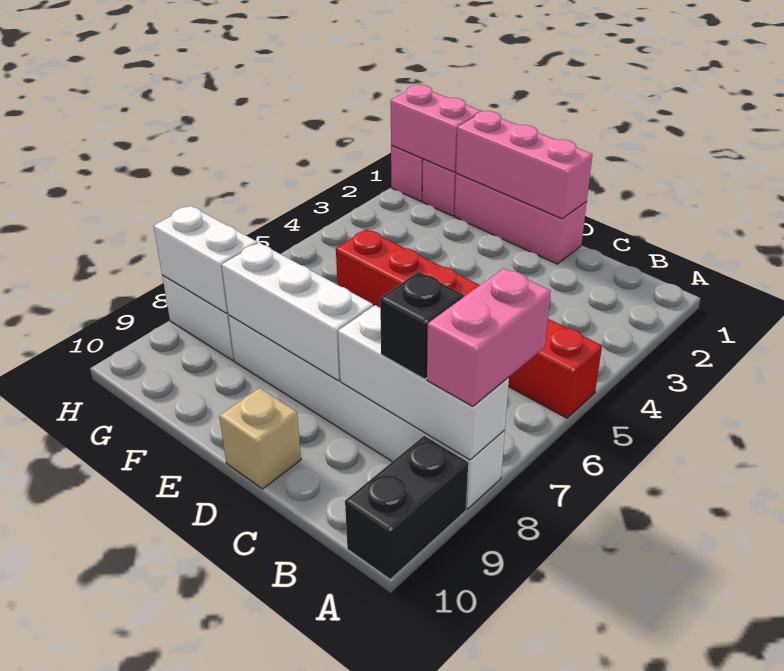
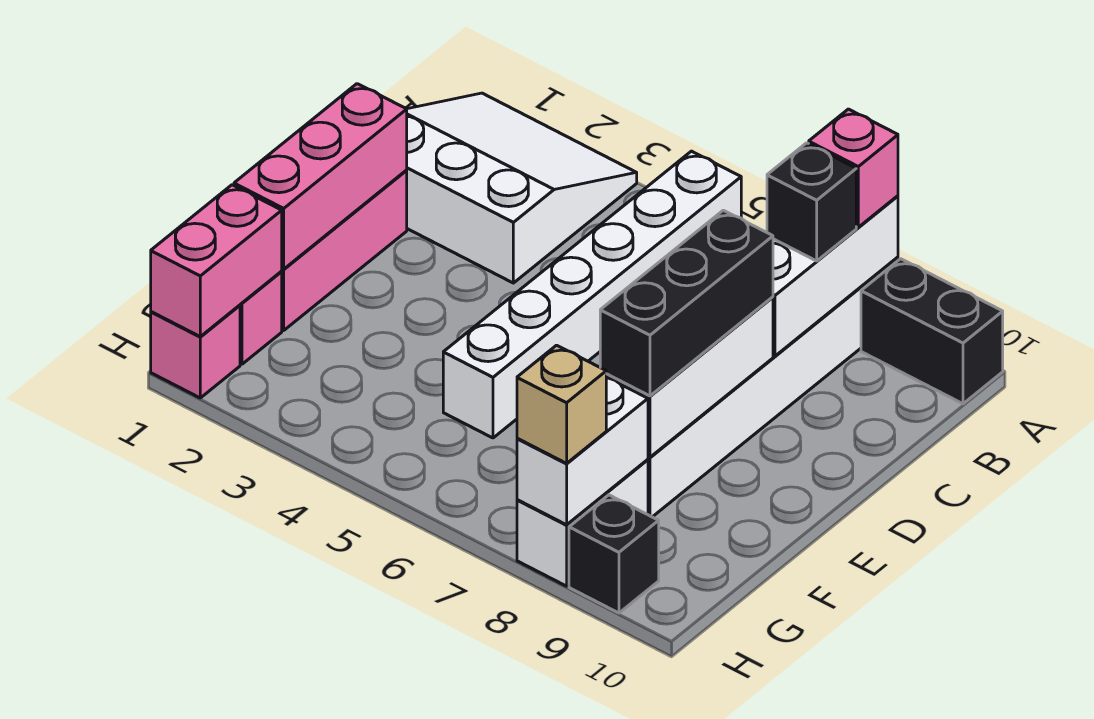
none -> white 3x3 slope [406,93,637,283]
red 1x6 brick [336,229,602,418] -> white 1x6 brick [443,151,741,438]
pink 1x2 brick [427,268,551,406] -> pink 1x1 brick [809,109,898,227]
none -> black 1x3 brick [600,210,773,396]
tan 1x1 brick [219,388,301,489] -> tan 1x1 brick moved to [517,345,606,463]
none -> black 1x1 brick [569,495,659,613]

